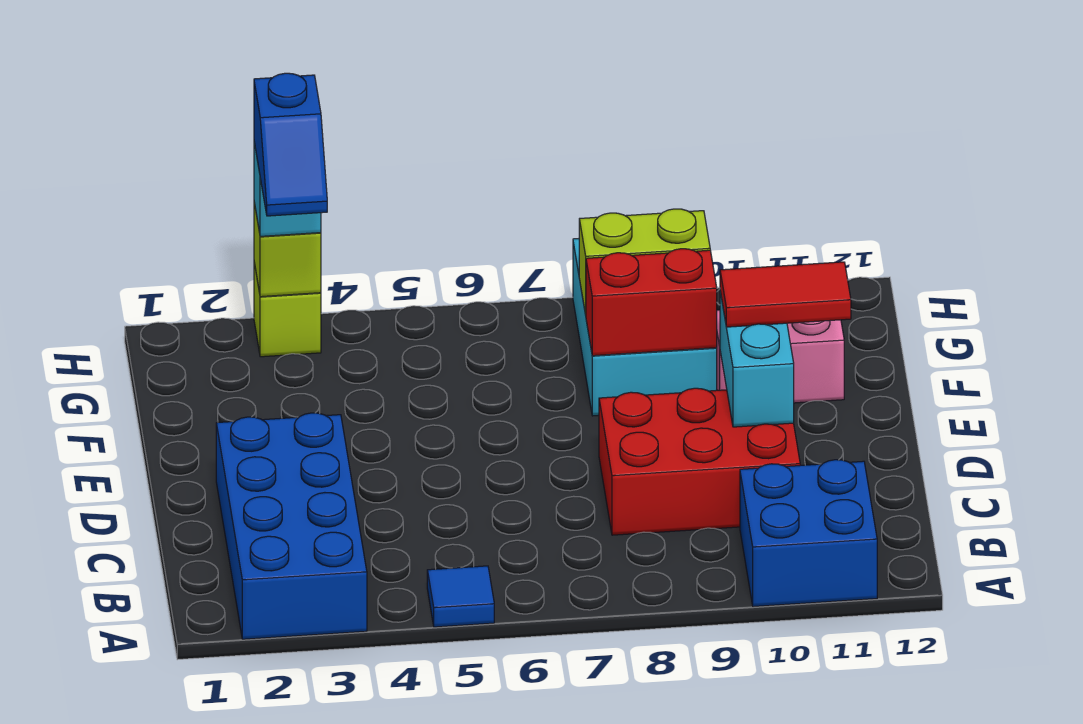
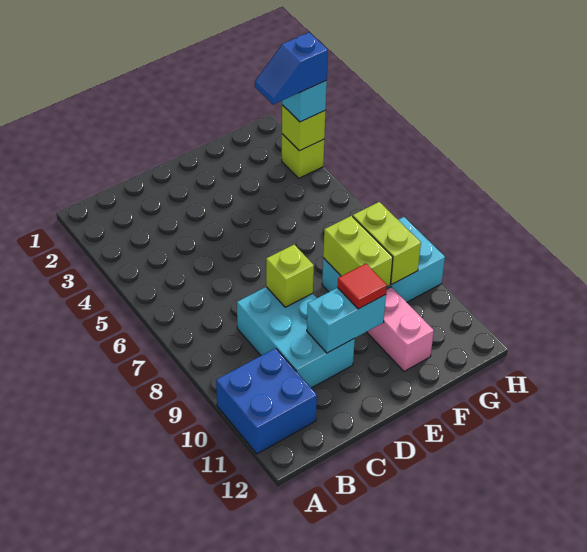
blue 2x4 brick [216,413,367,639] -> none
blue 1x1 tile [427,566,494,627] -> none
red 2x3 brick [599,388,800,535] -> cyan 2x3 brick [237,287,355,388]
none -> lime 1x1 brick [266,245,314,307]
red 1x2 tile [720,262,851,327] -> red 1x1 tile [337,264,387,309]
red 1x2 brick [586,249,717,356] -> lime 1x2 brick [323,216,393,287]

